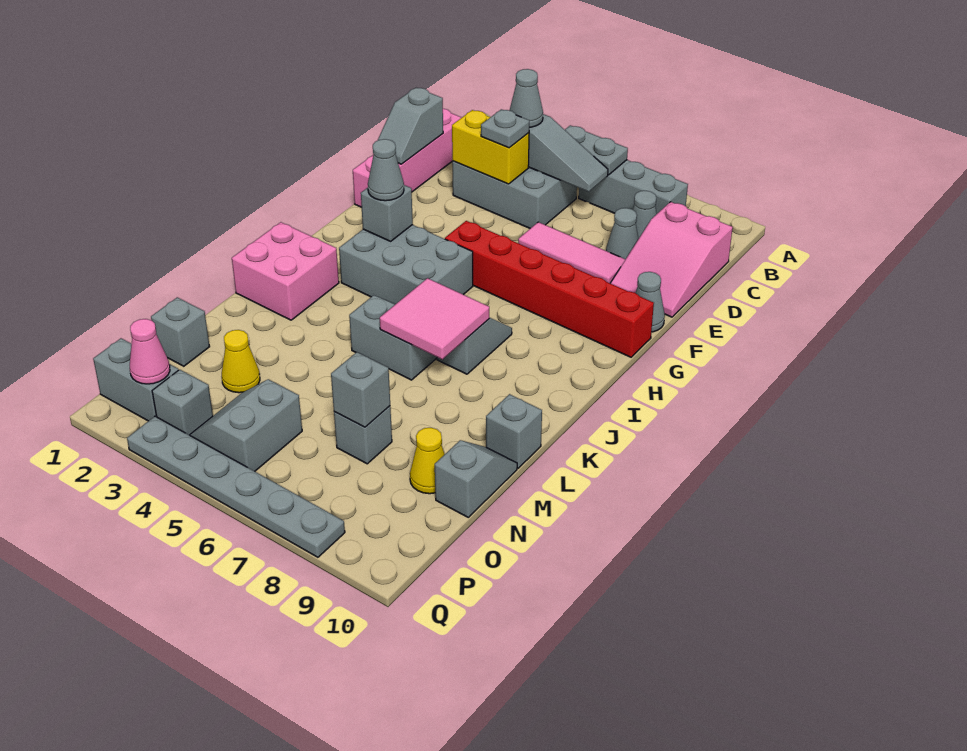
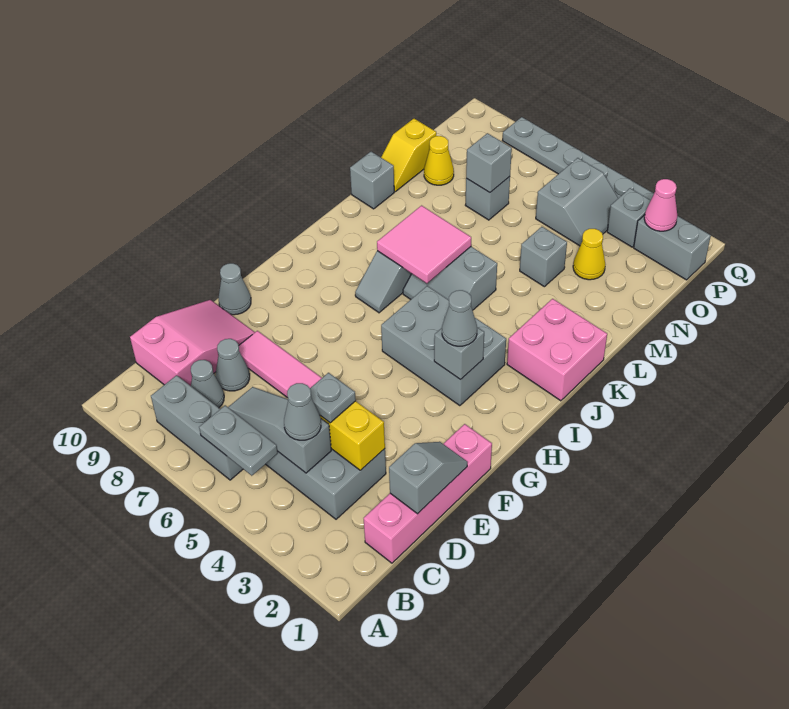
red 1x6 brick [445,221,654,357] -> none
grey 1x2 slope [435,440,517,517] -> yellow 1x2 slope [381,119,436,192]
grey 1x1 brick [151,297,210,366] -> grey 1x1 brick moved to [520,227,567,287]

